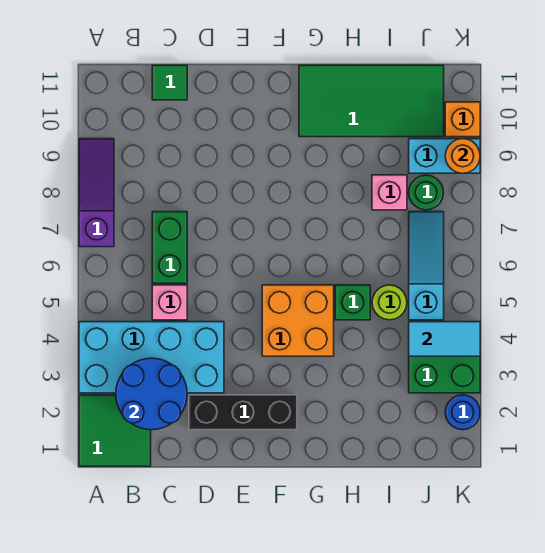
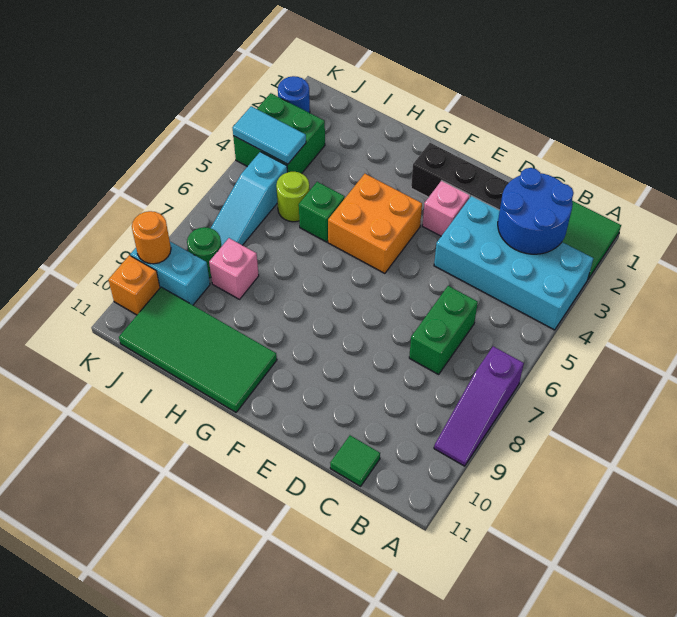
pink 1x1 brick [152,285,187,320] -> pink 1x1 brick moved to [422,181,470,236]

